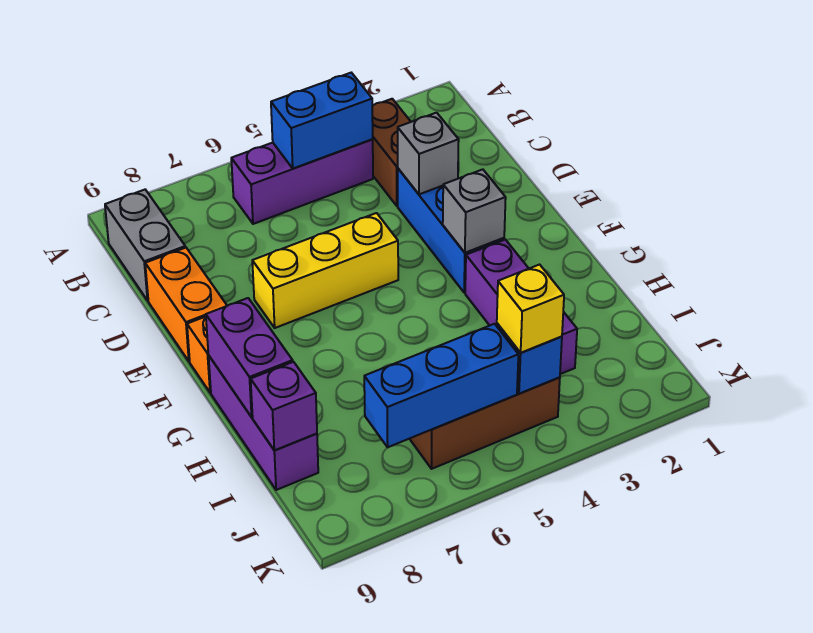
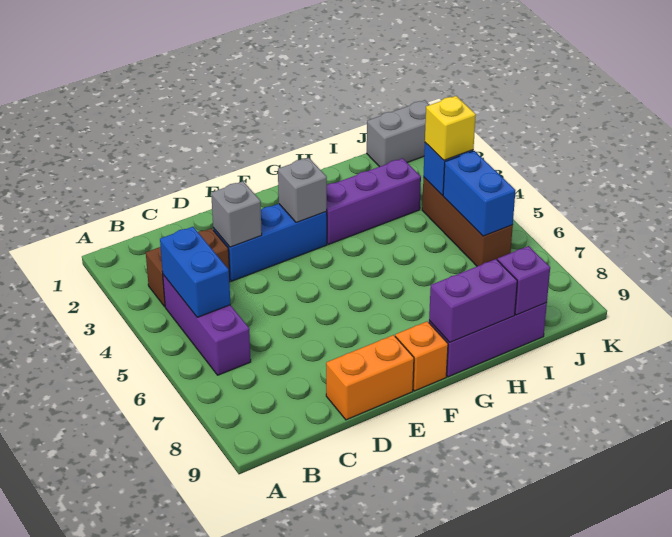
grey 1x2 brick [105,190,185,300] -> grey 1x2 brick moved to [367,100,430,167]
yellow 1x3 brick [252,213,398,328] -> none
blue 1x3 brick [364,324,518,447] -> blue 1x2 brick [443,151,515,236]

